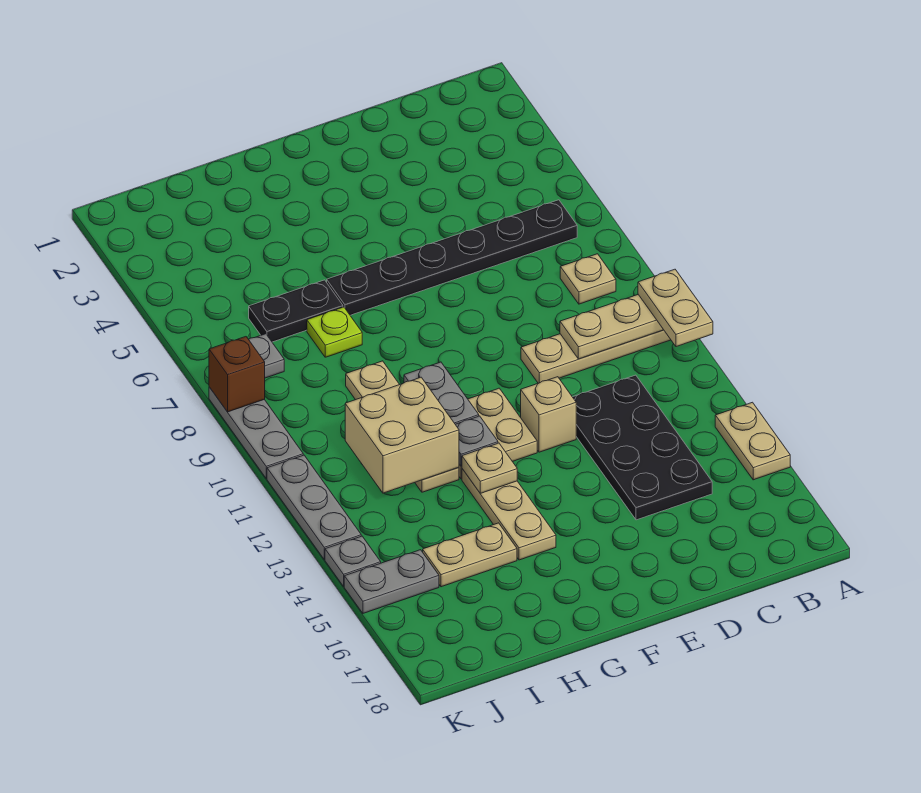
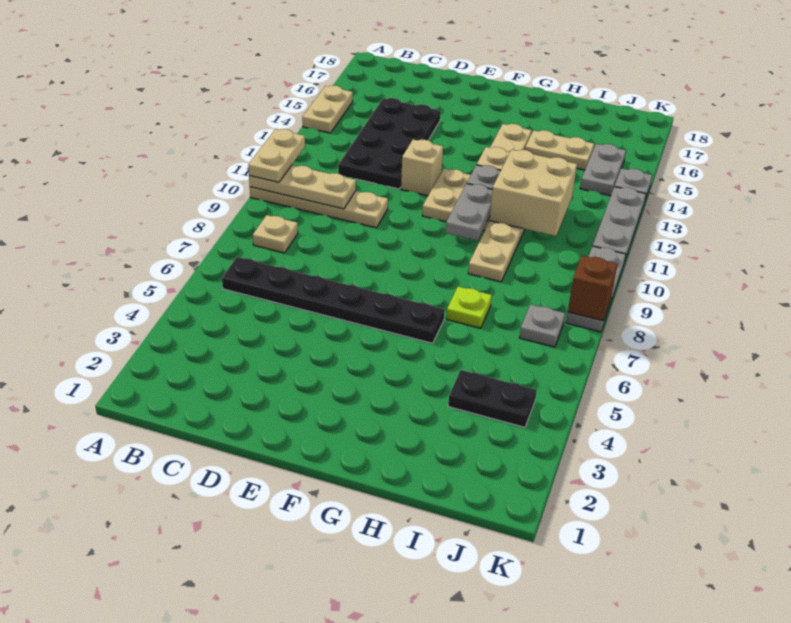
black 1x2 plate [249,280,343,342] -> black 1x2 plate moved to [448,370,537,427]
grey 1x2 plate [344,550,439,613] -> grey 1x2 plate turned to [580,144,626,196]

